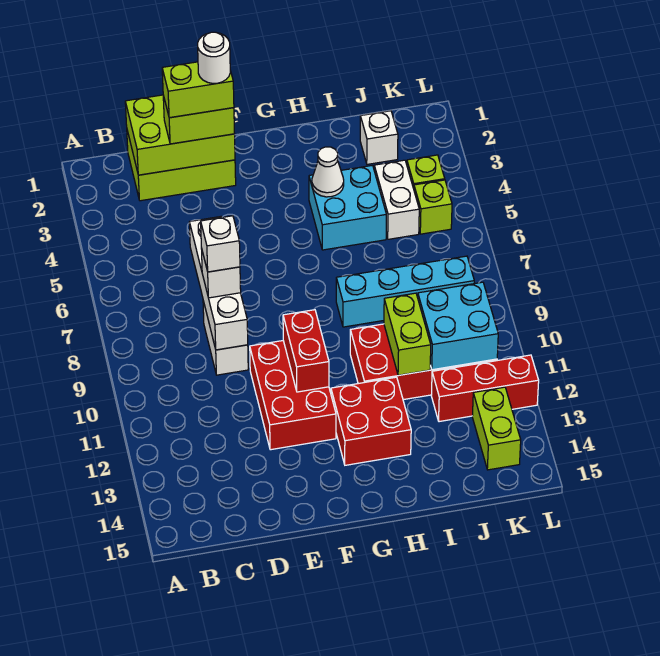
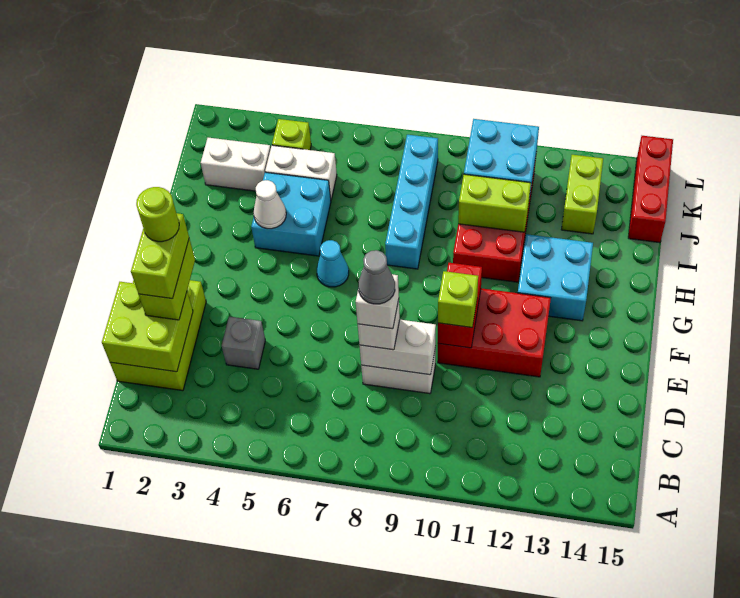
lime 2x3 brick [125,95,235,175] -> lime 2x2 brick [102,282,193,372]
none -> grey 1x1 brick [222,317,265,369]
white 1x4 brick [189,217,248,350] -> white 1x2 brick [360,320,436,375]
none -> grey 1x1 cone [358,250,395,304]
white 1x1 round brick [198,32,230,83] -> lime 1x1 round brick [136,187,179,242]
red 1x2 brick [283,310,329,392] -> red 1x2 brick turned to [438,263,482,348]
none -> cyan 1x1 cone [317,240,349,287]
red 2x2 brick [331,377,411,465] -> cyan 2x2 brick [518,234,593,321]
white 1x1 brick [360,111,398,164] -> white 1x2 brick [201,138,271,191]
red 1x3 brick [431,355,539,422] -> red 1x3 brick moved to [628,136,673,243]
lime 1x1 brick [414,180,452,234] -> lime 1x1 brick moved to [438,271,478,327]
lime 1x2 brick [472,387,521,470] -> lime 1x2 brick turned to [561,155,603,234]

